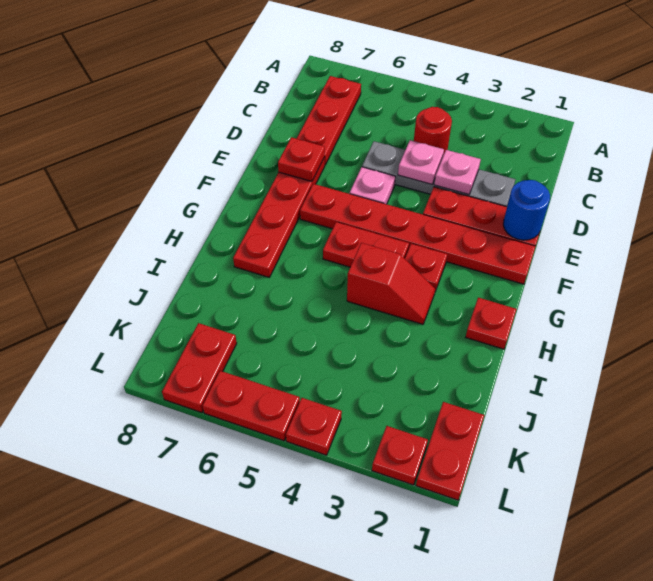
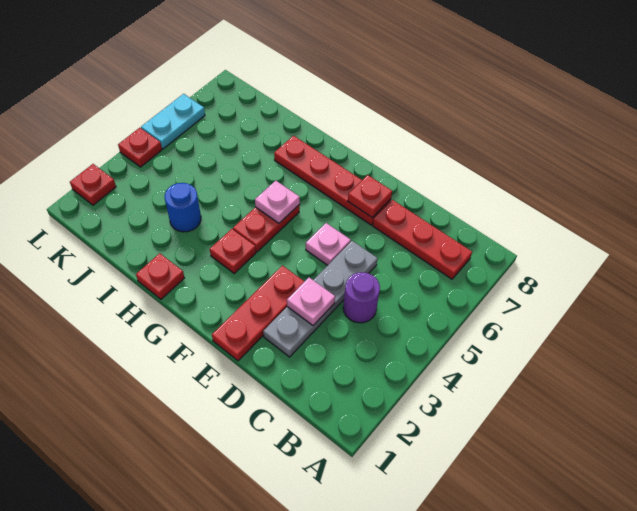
red 1x1 round brick [414,107,452,155] -> purple 1x1 round brick [343,272,380,323]
pink 1x1 plate [398,140,444,184] -> pink 1x1 plate moved to [255,181,300,223]
blue 1x1 round brick [503,180,550,240] -> blue 1x1 round brick moved to [165,183,201,232]
red 1x6 plate [300,184,536,284] -> none
red 1x2 slope [347,243,435,324] -> none
red 1x2 plate [416,402,484,500] -> none
red 1x2 plate [162,323,237,413] -> none
red 1x2 plate [203,371,300,441] -> cyan 1x2 plate [141,94,205,149]

